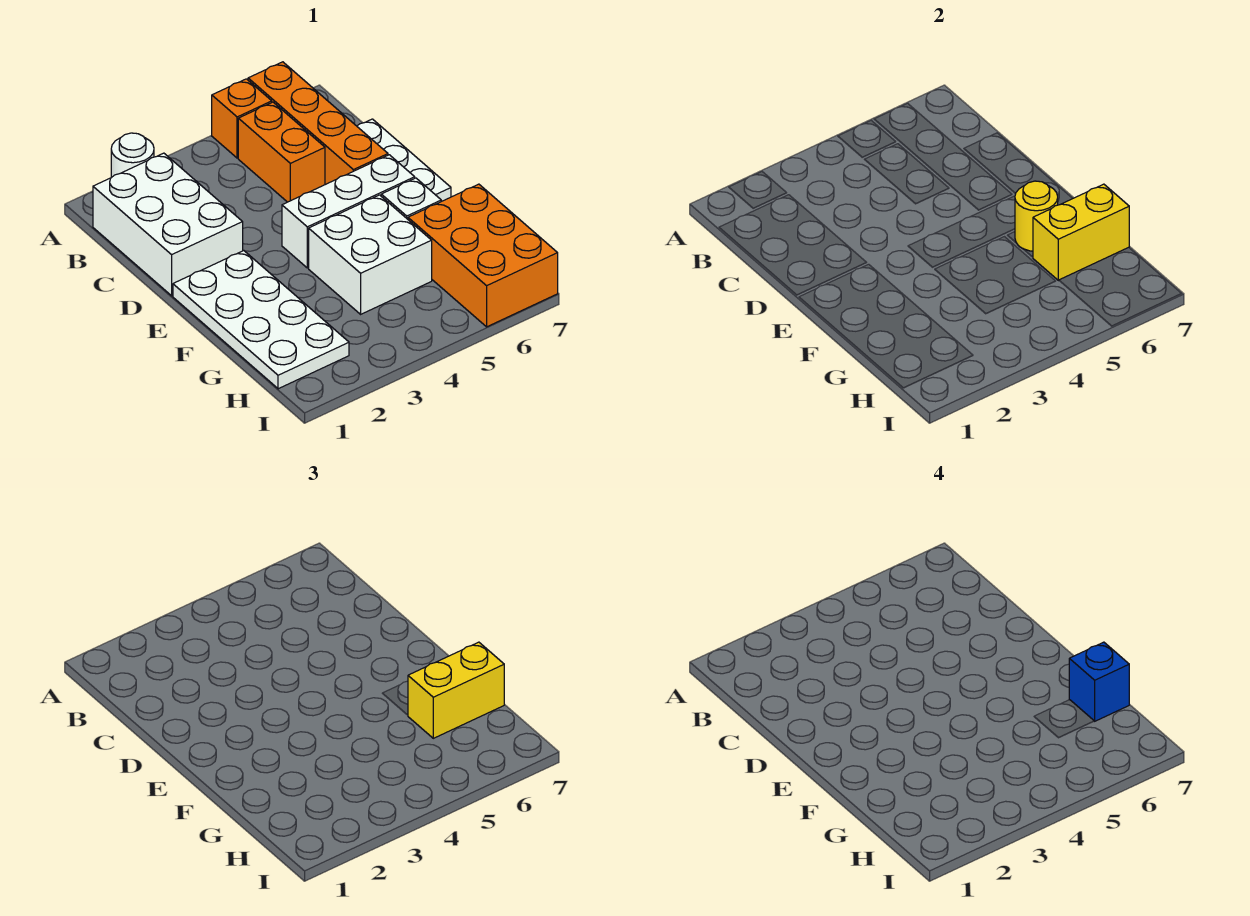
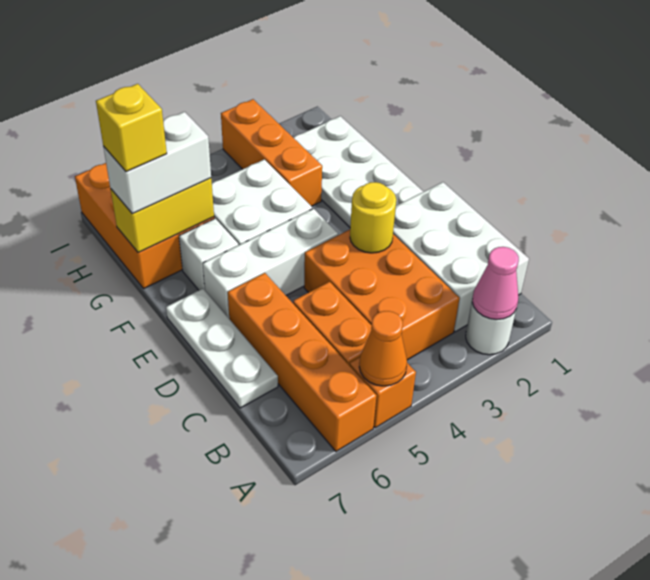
none -> pink 1x1 cone [472,247,519,320]
none -> orange 1x1 cone [359,311,407,386]
none -> orange 2x3 brick [304,230,460,360]
yellow 1x1 round brick [1015,181,1058,251] -> yellow 1x1 round brick moved to [350,182,396,253]
none -> orange 1x3 brick [221,99,322,206]
yellow 1x2 brick [408,642,504,738] -> white 1x2 brick [103,112,211,214]
blue 1x1 brick [1069,642,1129,721] -> yellow 1x1 brick [96,84,167,172]

